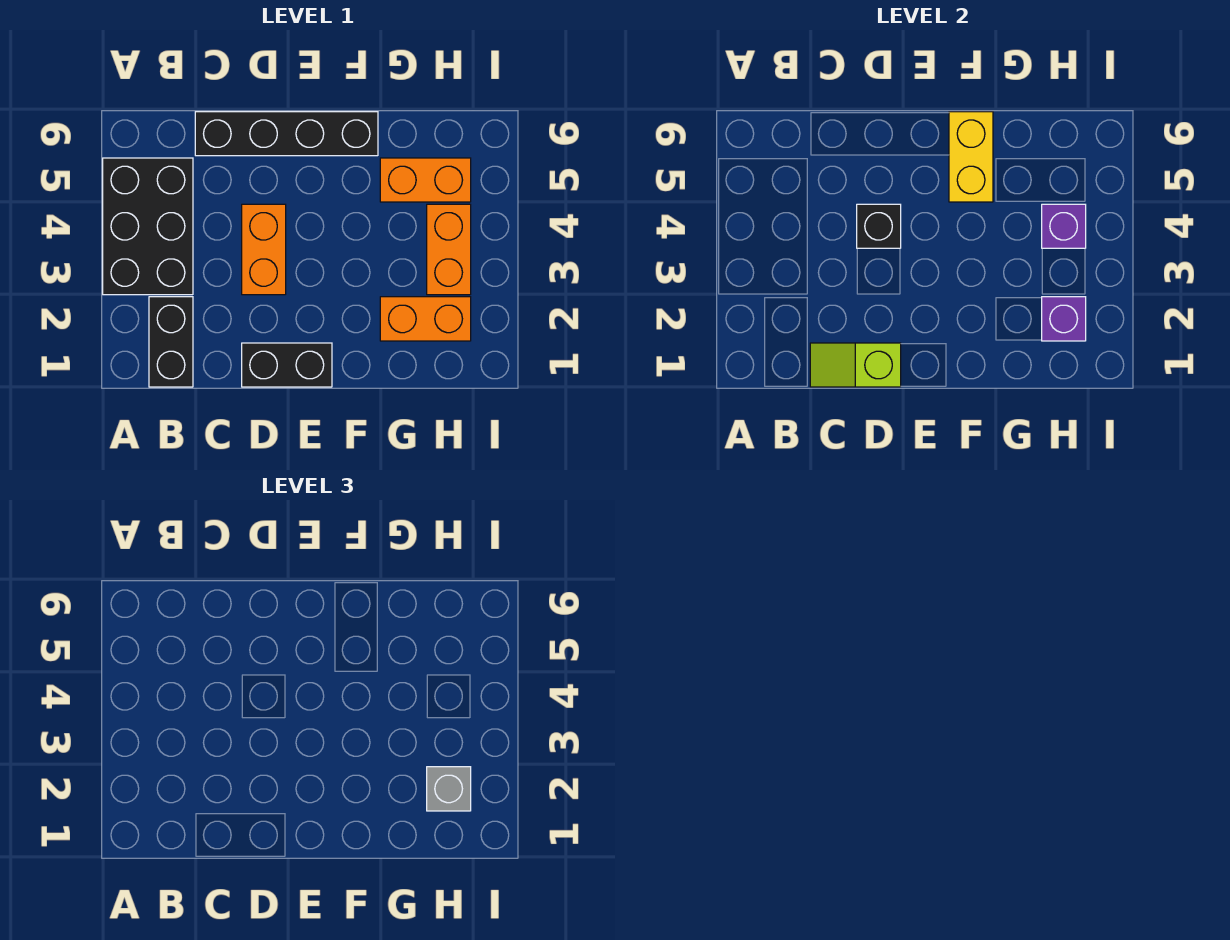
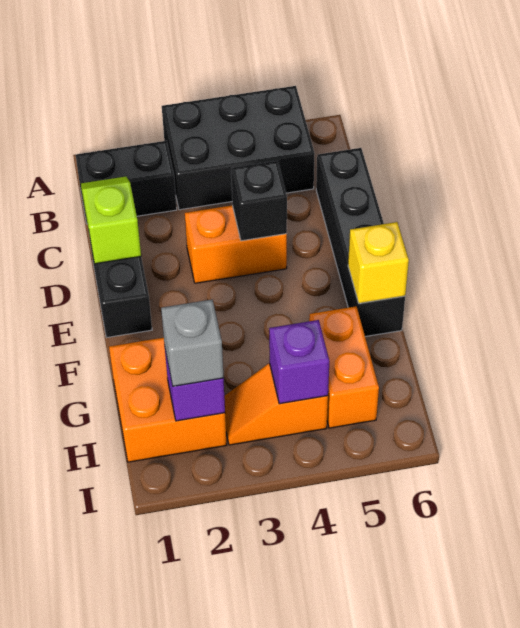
yellow 1x2 brick [949,112,993,202] -> yellow 1x1 brick [348,222,409,303]
orange 1x2 brick [380,297,471,341] -> orange 2x2 brick [109,338,227,462]
orange 1x2 brick [427,204,471,295] -> orange 1x2 slope [224,363,328,445]

